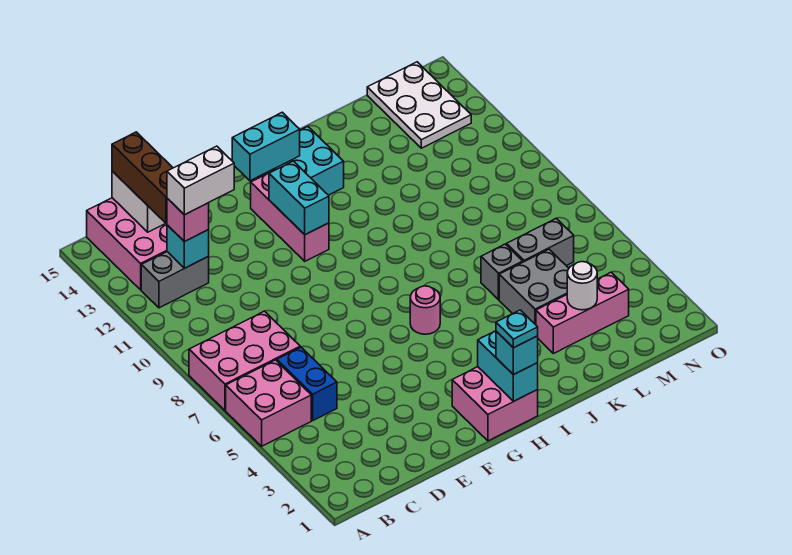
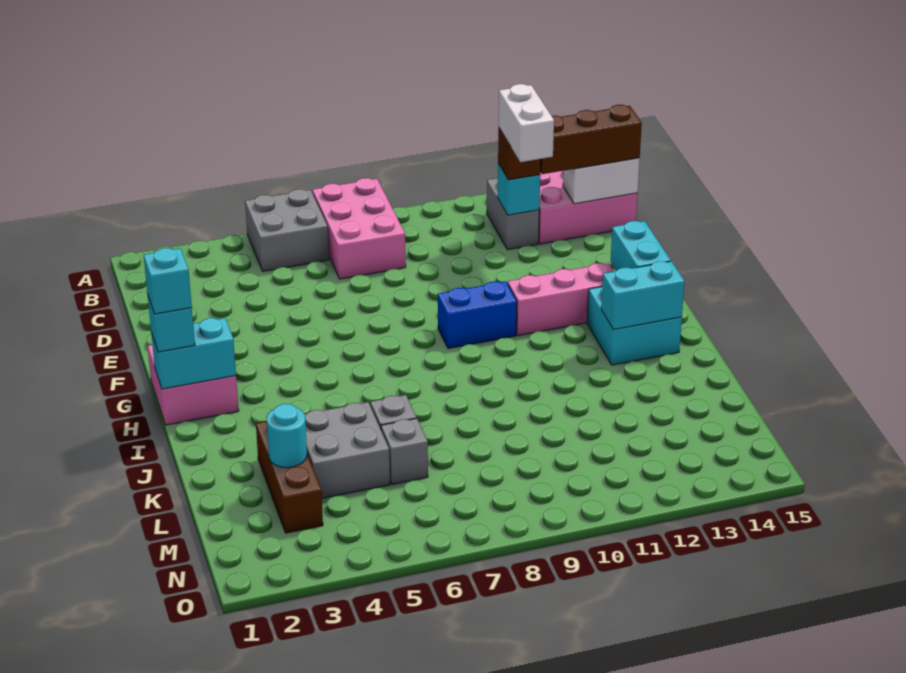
pink 2x2 brick [226,360,311,446] -> grey 2x2 brick [245,189,329,272]
blue 1x2 brick [277,347,337,420] -> blue 1x2 brick moved to [438,281,517,348]
pink 1x1 brick [167,198,209,242] -> brown 1x1 brick [498,128,541,180]
cyan 1x2 brick [269,161,329,235] -> cyan 1x2 brick moved to [601,261,685,329]
cyan 1x1 plate [496,310,538,348] -> cyan 1x1 brick [144,248,192,314]
pink 1x1 round brick [410,286,440,334] -> none
pink 1x3 brick [536,272,629,354] -> brown 1x3 brick [256,421,323,533]
white 1x1 round brick [567,262,597,310] -> cyan 1x1 round brick [266,404,307,468]
grey 1x2 brick [507,218,574,266] -> grey 1x1 brick [381,418,428,484]
white 2x3 plate [367,62,471,148] -> none

